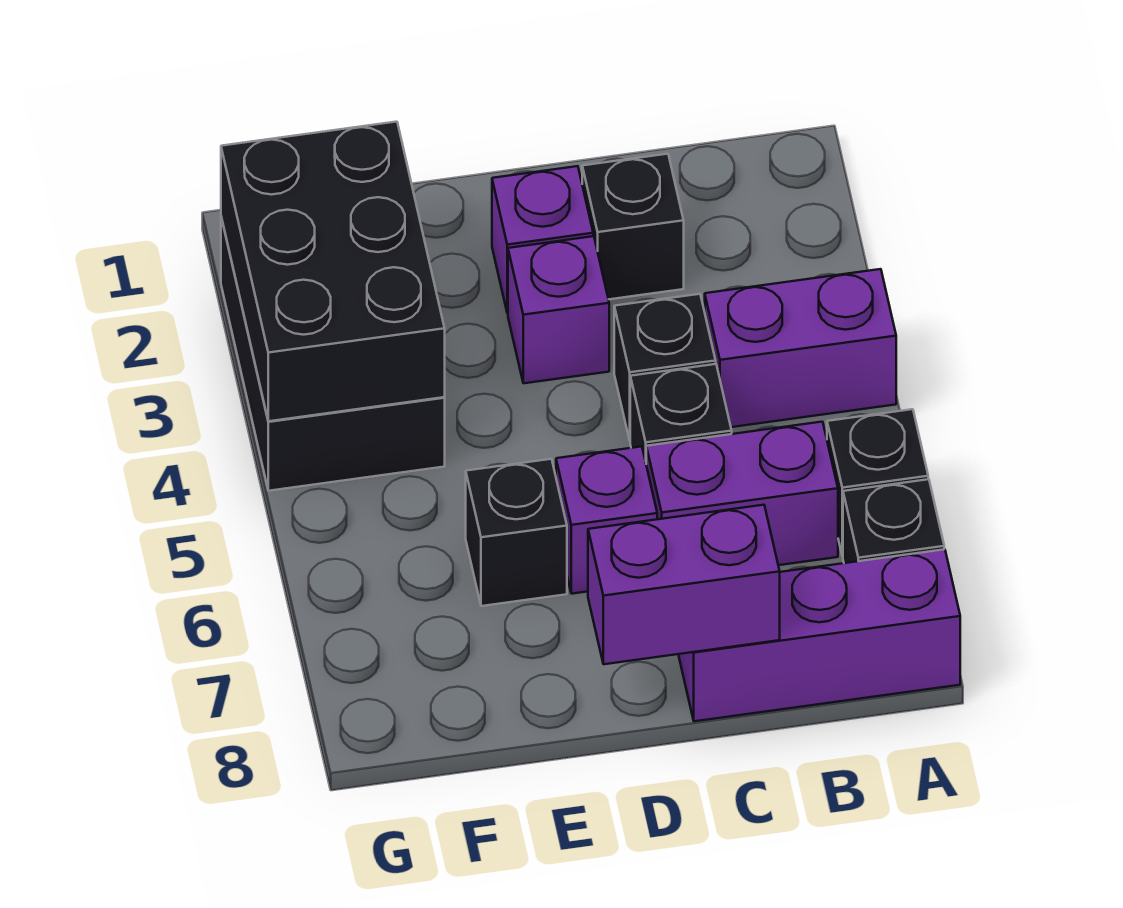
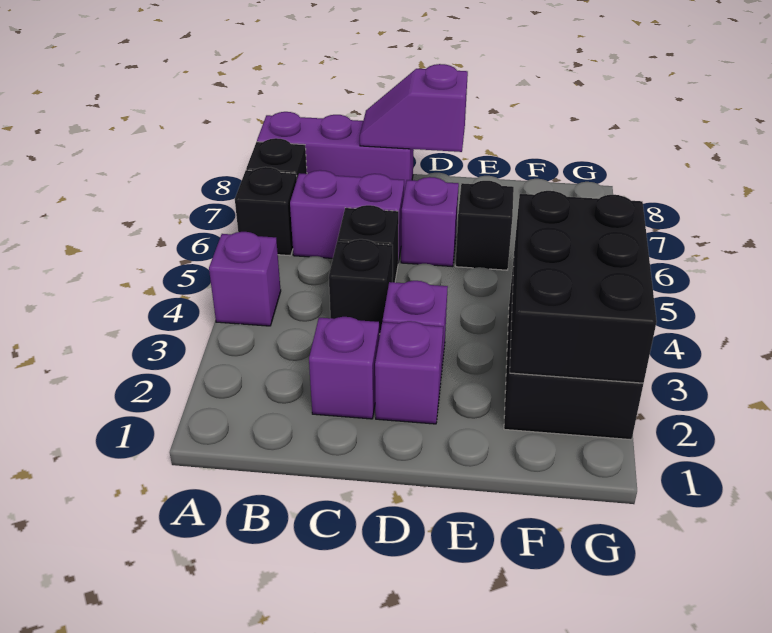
purple 1x2 brick [705,269,896,427] -> purple 1x1 brick [209,232,281,326]
black 1x1 brick [582,154,684,299] -> purple 1x1 brick [309,317,379,419]
purple 1x2 brick [588,505,780,664] -> purple 1x2 slope [360,64,468,152]

